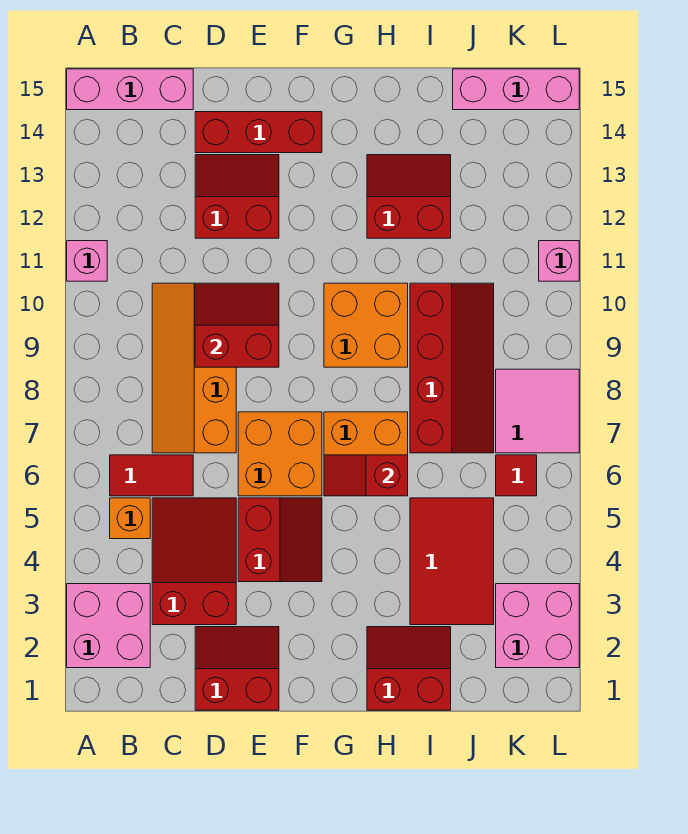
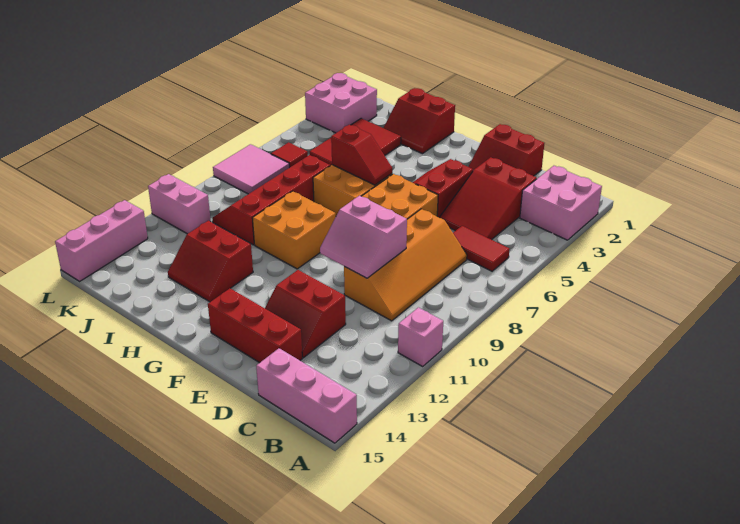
orange 1x1 brick [110,498,150,539] -> none
red 2x2 slope [195,283,279,367] -> pink 2x2 slope [320,196,407,278]
pink 1x3 brick [453,69,579,110] -> pink 1x3 brick turned to [55,200,148,281]
pink 1x1 brick [539,241,579,281] -> pink 1x2 brick [148,174,211,234]

